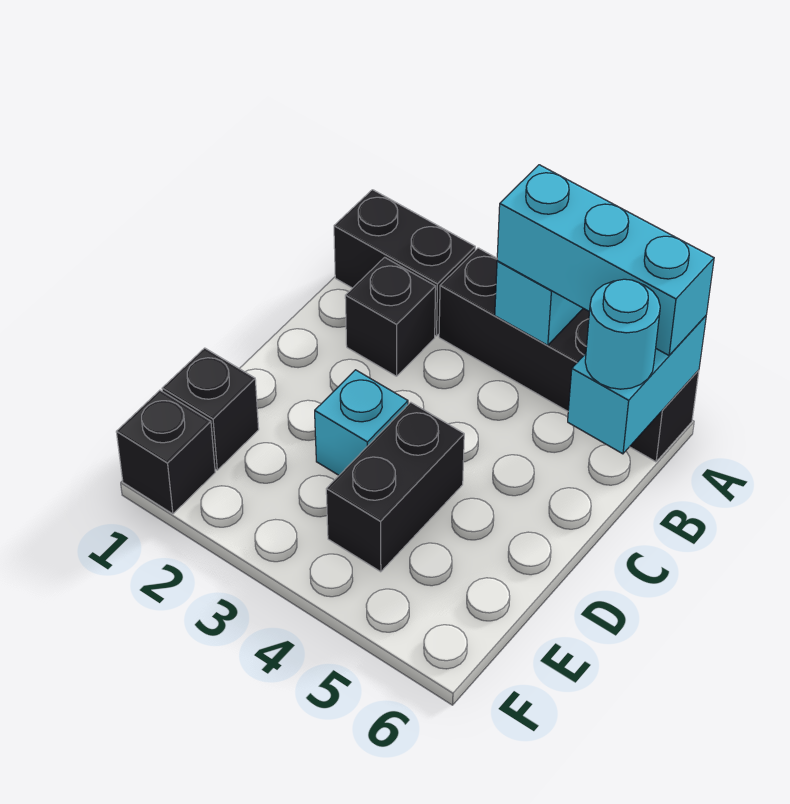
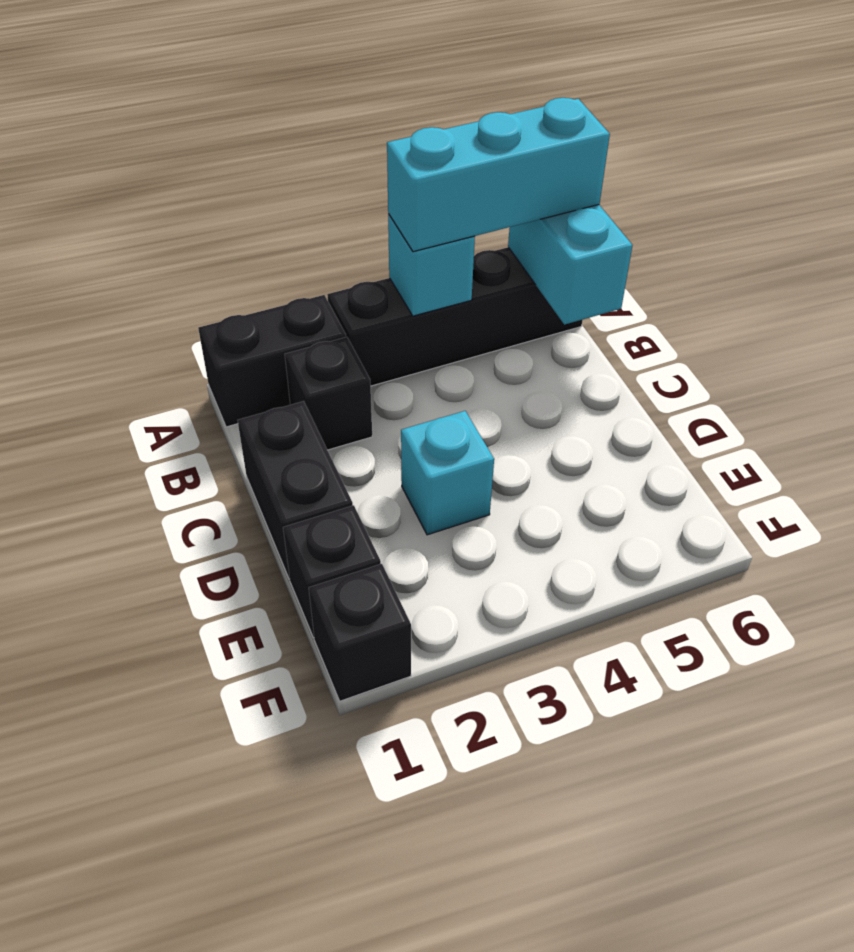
cyan 1x1 round brick [585,279,660,389] -> none
black 1x2 brick [326,402,464,572] -> black 1x2 brick moved to [238,401,353,579]

